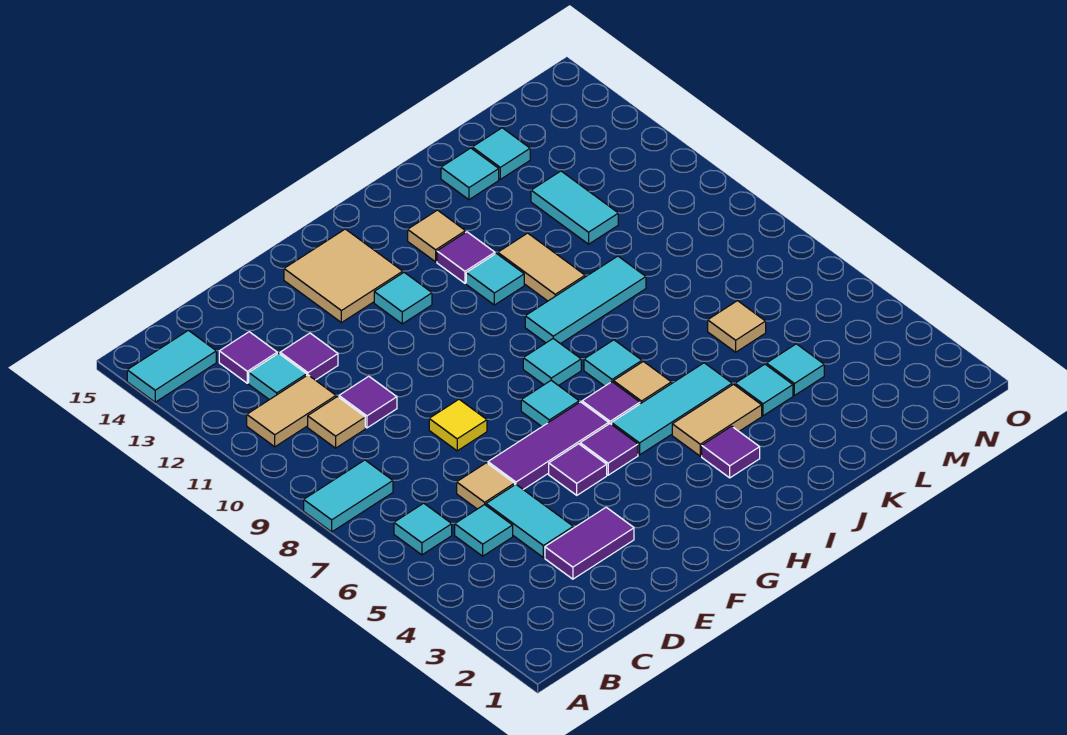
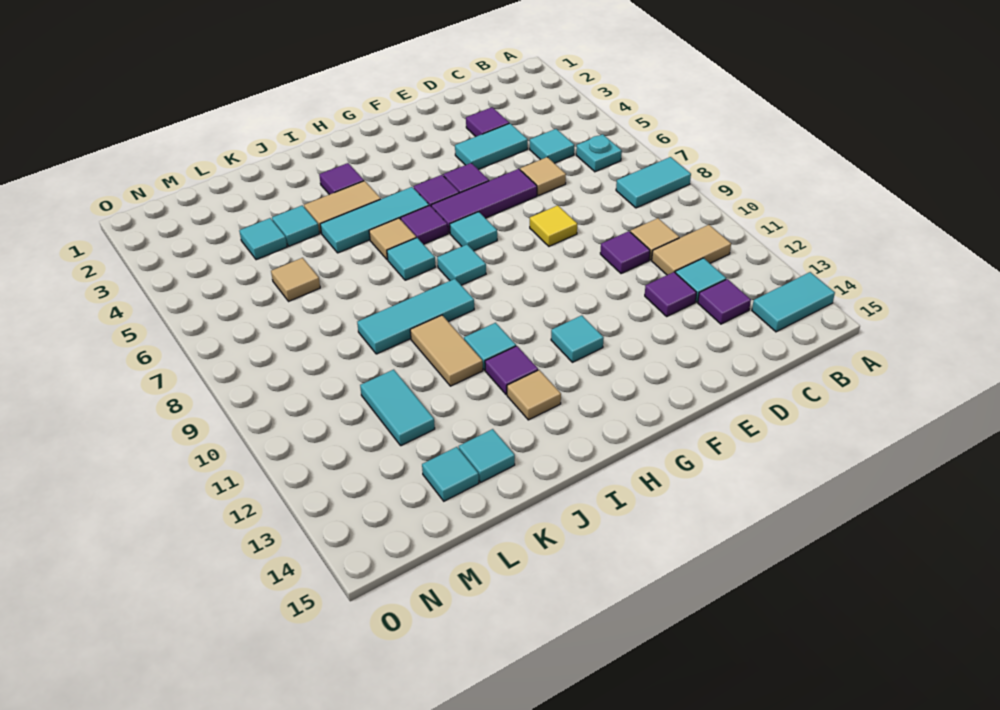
cyan 1x1 tile [394,503,452,555] -> cyan 1x1 plate [576,134,622,172]
purple 1x2 tile [545,507,634,579] -> purple 1x1 tile [466,107,509,136]
cyan 1x2 tile [486,484,573,558] -> cyan 1x2 tile turned to [455,123,528,169]
tan 2x2 tile [284,229,403,323] -> none

